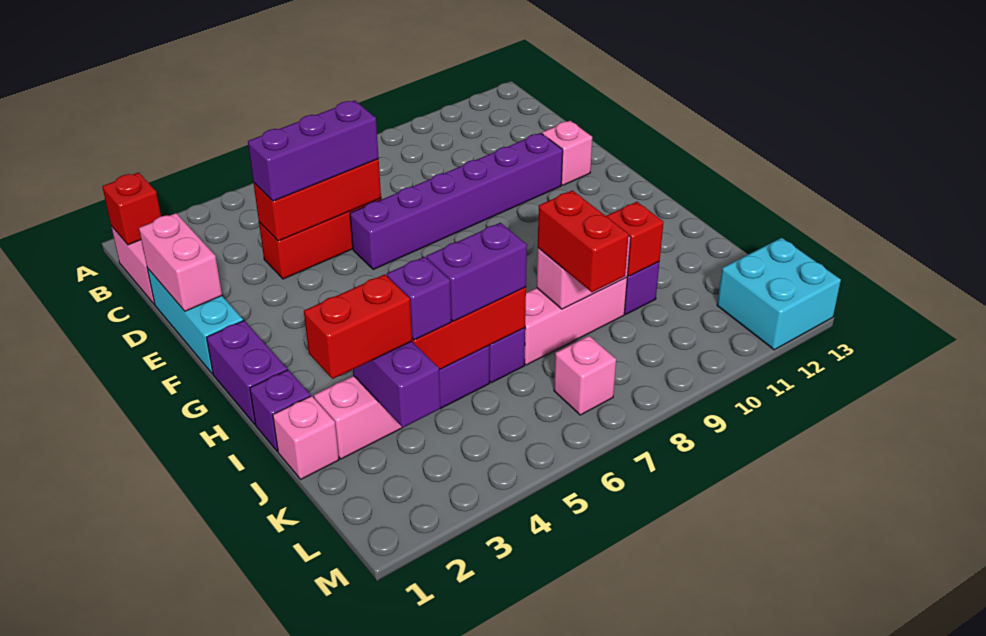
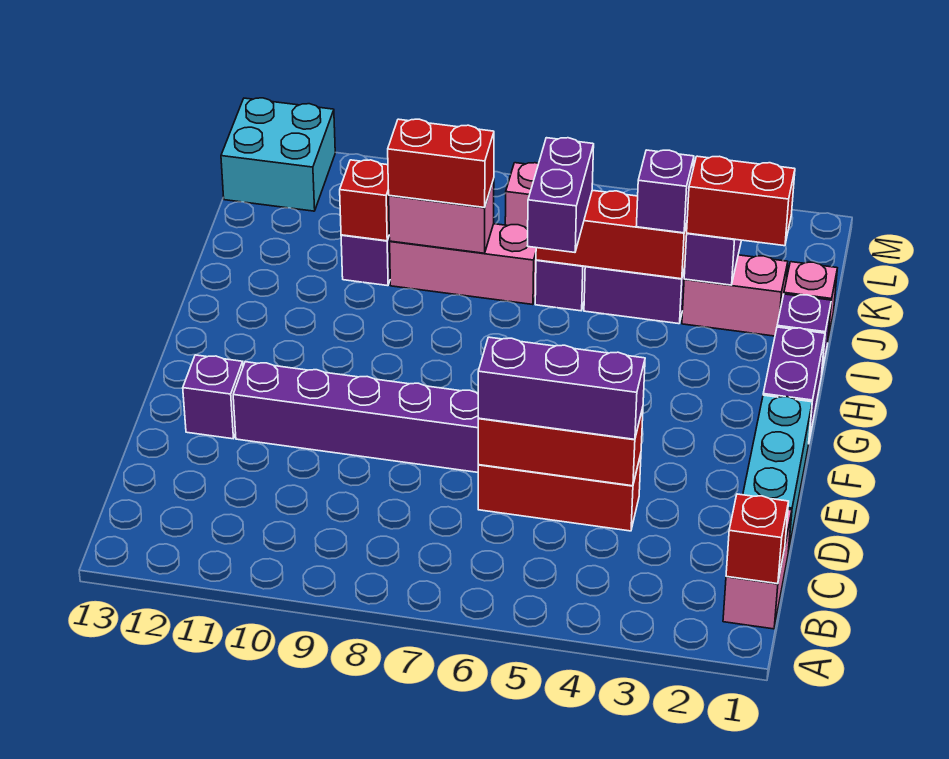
pink 1x2 brick [139,213,222,311] -> none
pink 1x1 brick [542,121,592,185] -> purple 1x1 brick [183,355,243,439]
purple 1x2 brick [426,223,527,321] -> purple 1x2 brick turned to [527,138,594,252]
red 1x2 brick [538,190,629,292] -> red 1x2 brick turned to [388,119,494,207]

